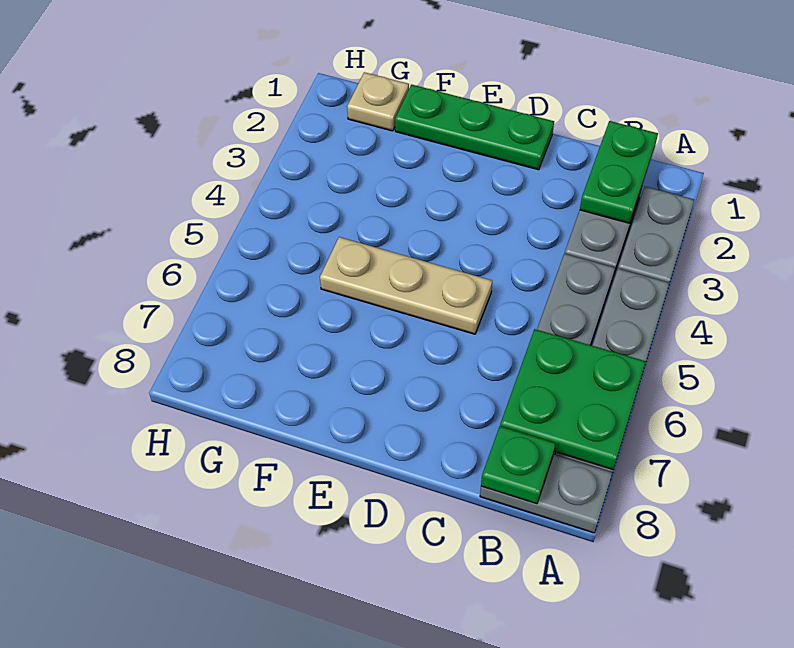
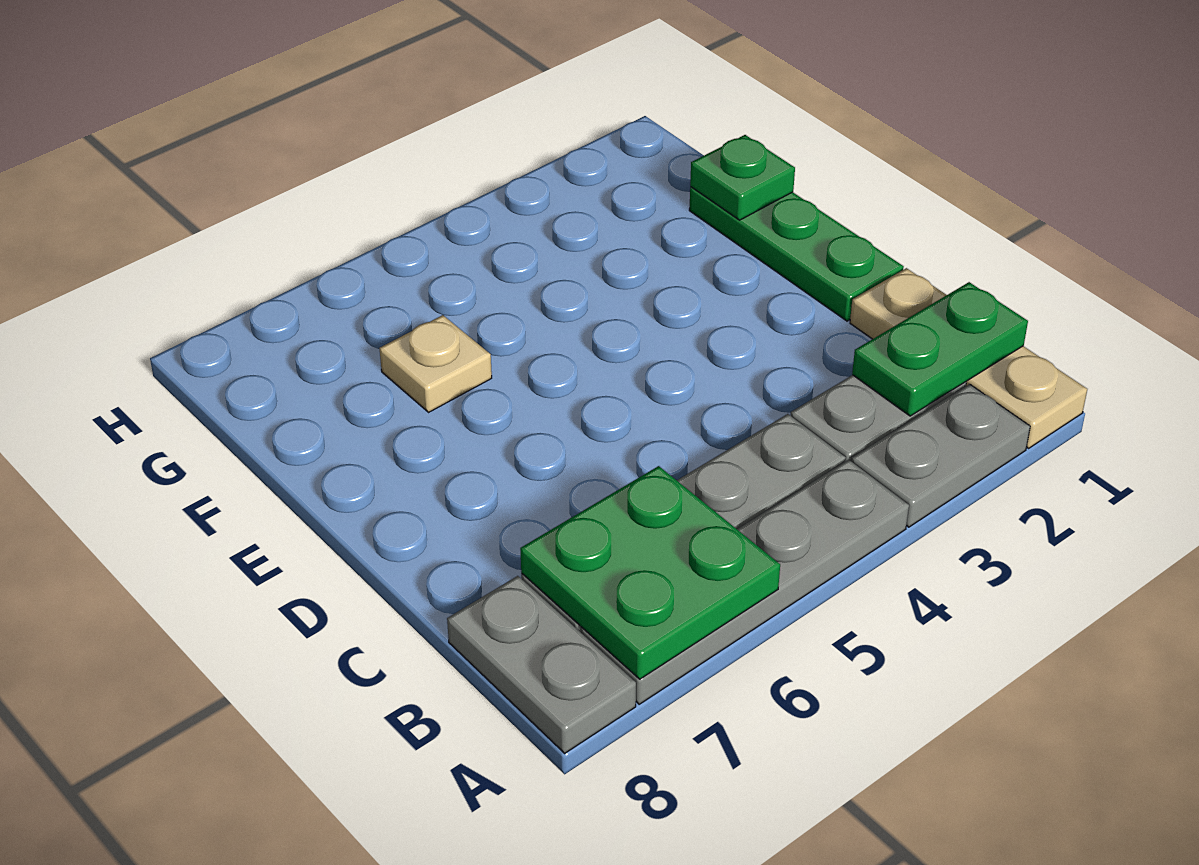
green 1x1 plate [481,426,556,504] -> green 1x1 plate moved to [690,135,795,220]
tan 1x3 plate [320,237,492,334] -> tan 1x3 plate moved to [850,268,1087,448]
tan 1x1 plate [347,72,409,131] -> tan 1x1 plate moved to [379,315,492,412]

